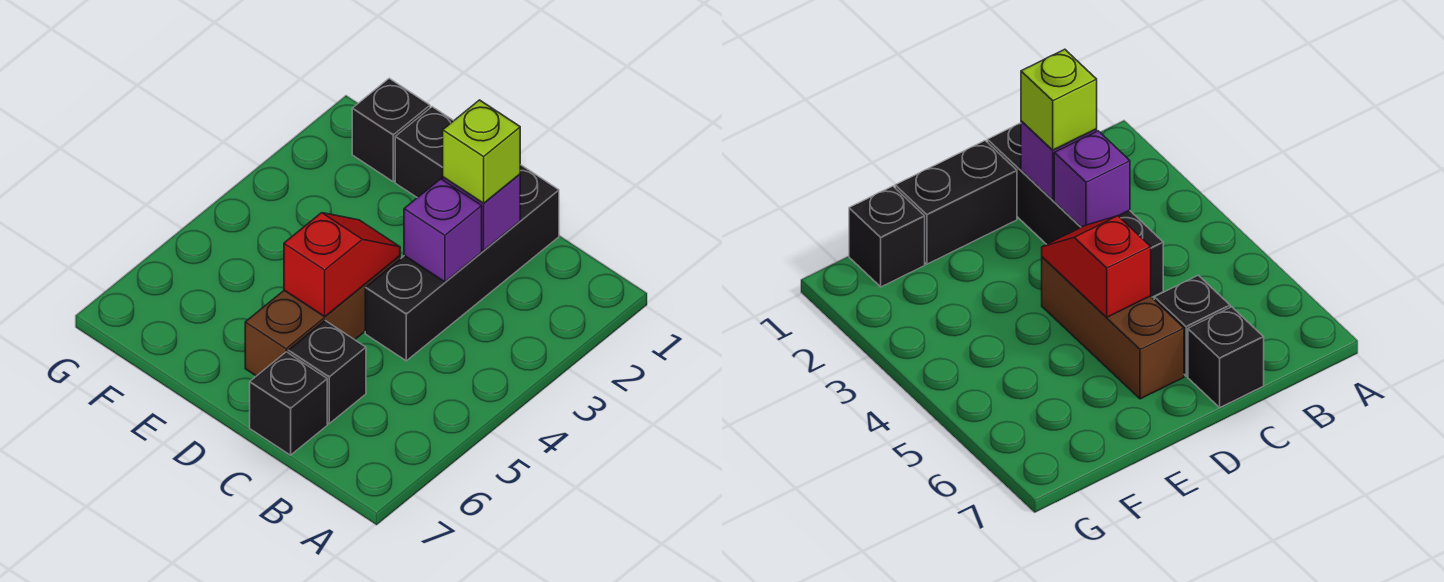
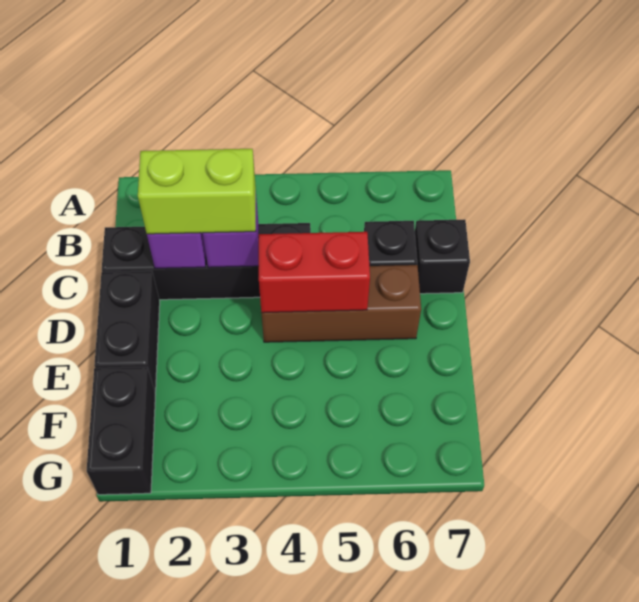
lime 1x1 brick [443,100,520,203] -> lime 1x2 brick [138,149,256,234]
red 1x2 slope [284,213,400,317] -> red 1x2 brick [259,232,370,313]
black 1x1 brick [352,78,430,181] -> black 1x2 brick [87,367,156,495]

